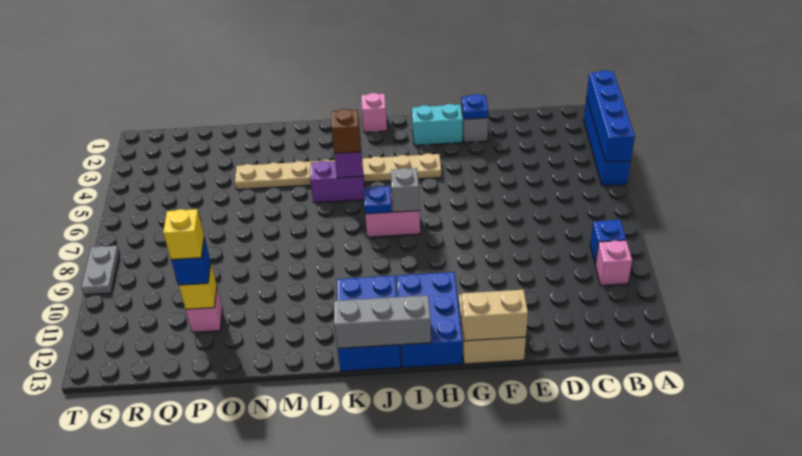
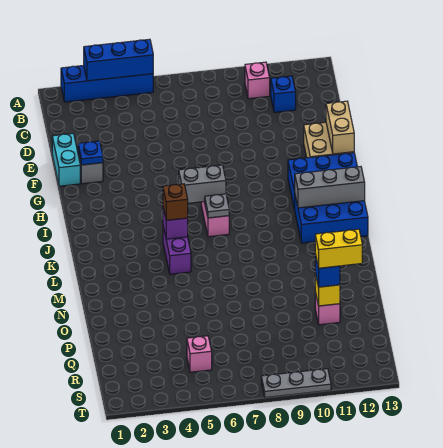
blue 1x4 brick [586,70,635,162] -> blue 1x3 brick [84,39,153,81]
blue 1x1 brick [590,220,626,264] -> blue 1x1 brick moved to [271,76,296,112]
cyan 1x2 brick [412,104,463,145] -> cyan 1x2 brick moved to [52,134,80,186]
tan 1x8 plate [235,153,441,190] -> none
grey 1x1 brick [391,168,420,212] -> grey 1x2 brick [179,165,226,203]
grey 1x3 brick [334,295,431,348] -> grey 1x3 brick turned to [295,167,365,208]
pink 1x1 brick [361,93,387,132] -> pink 1x1 brick moved to [187,336,212,372]
blue 1x1 plate [364,186,392,214] -> grey 1x1 plate [205,194,229,218]
yellow 1x1 brick [163,209,204,260] -> yellow 1x2 brick [315,229,362,268]
grey 1x2 plate [81,246,120,295] -> grey 1x3 plate [261,369,331,397]

